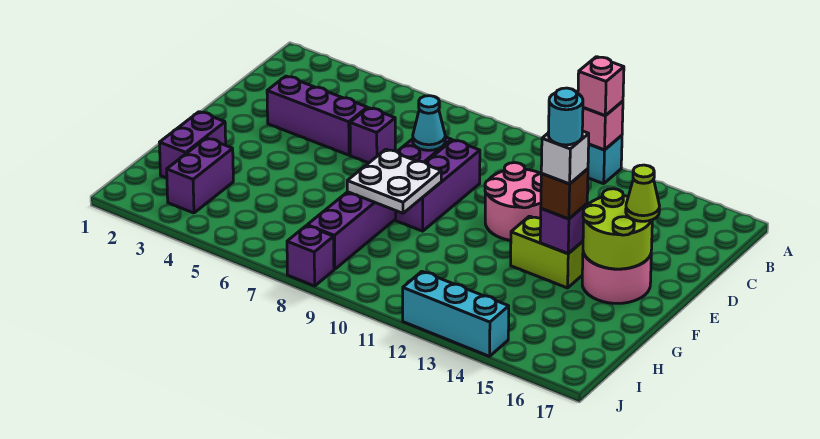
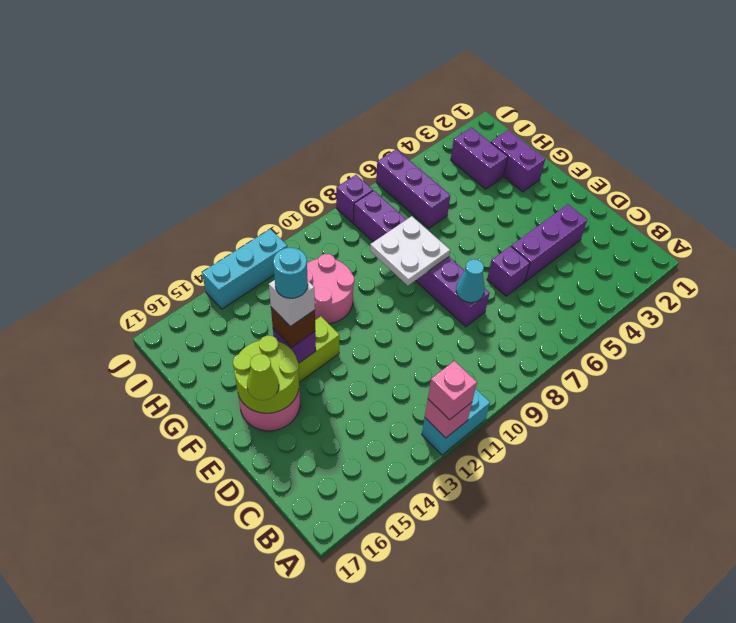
purple 1x3 brick [396,140,480,231] -> purple 1x3 brick moved to [376,149,450,228]
pink 2x2 round brick [485,163,541,240] -> pink 2x2 round brick moved to [307,254,354,324]

